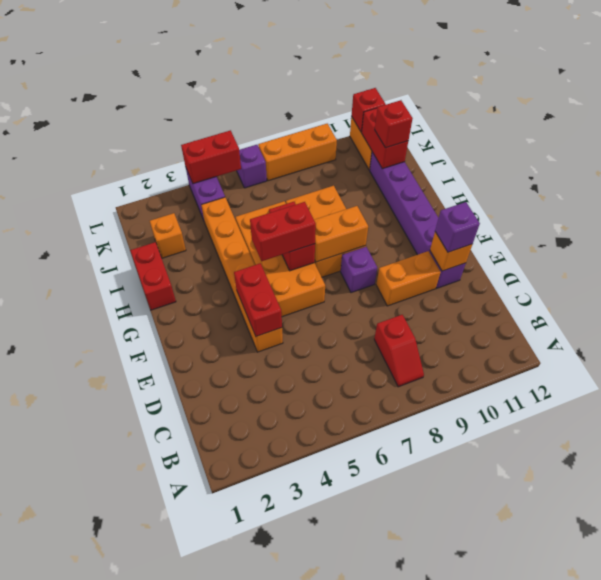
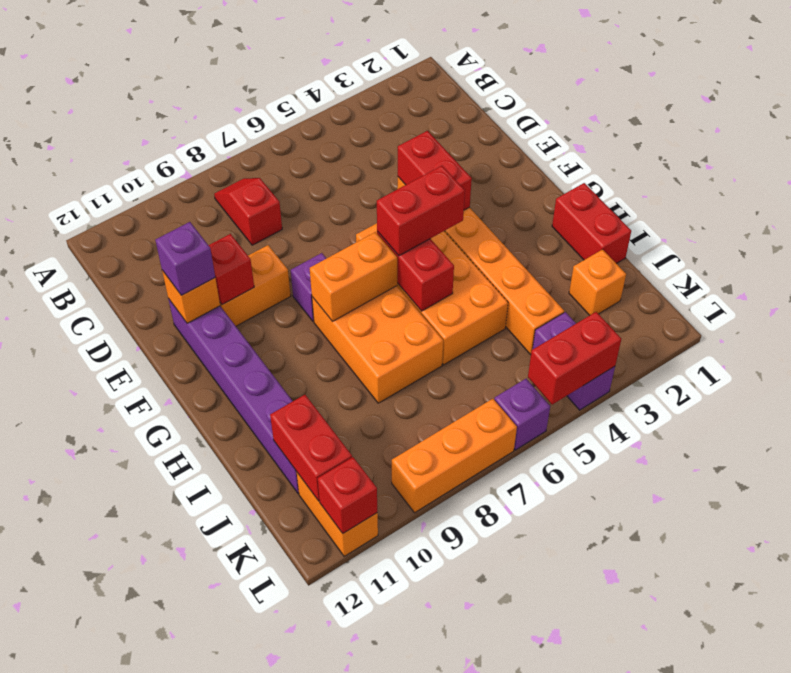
red 1x1 brick [375,100,413,148] -> red 1x1 brick moved to [208,234,254,305]

